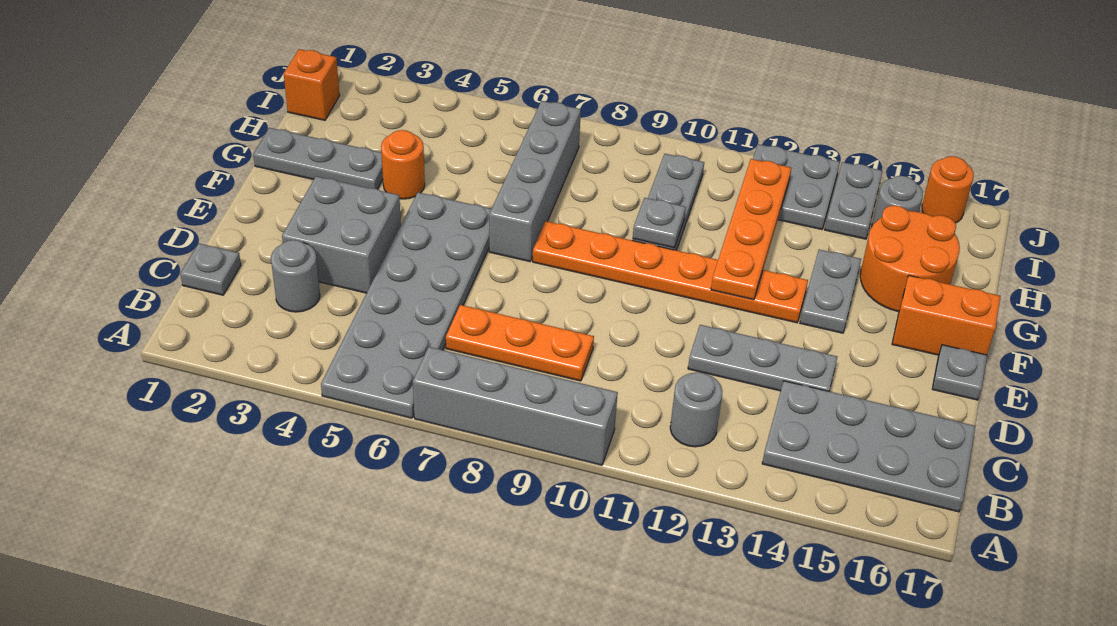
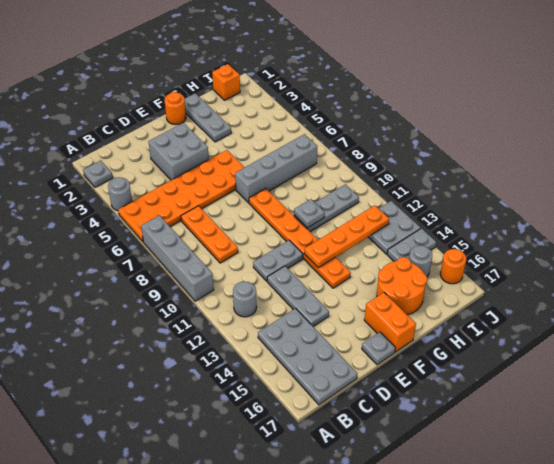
grey 2x6 plate [321,192,491,418] -> orange 2x6 plate [118,150,244,242]
grey 1x1 plate [180,243,241,295] -> grey 1x1 plate moved to [83,160,113,187]
grey 1x1 round brick [271,240,320,312] -> grey 1x1 round brick moved to [108,177,132,211]
grey 1x2 plate [800,250,861,333] -> grey 1x2 plate moved to [253,240,303,281]
orange 1x1 round brick [381,130,425,199] -> orange 1x1 round brick moved to [165,92,186,124]

